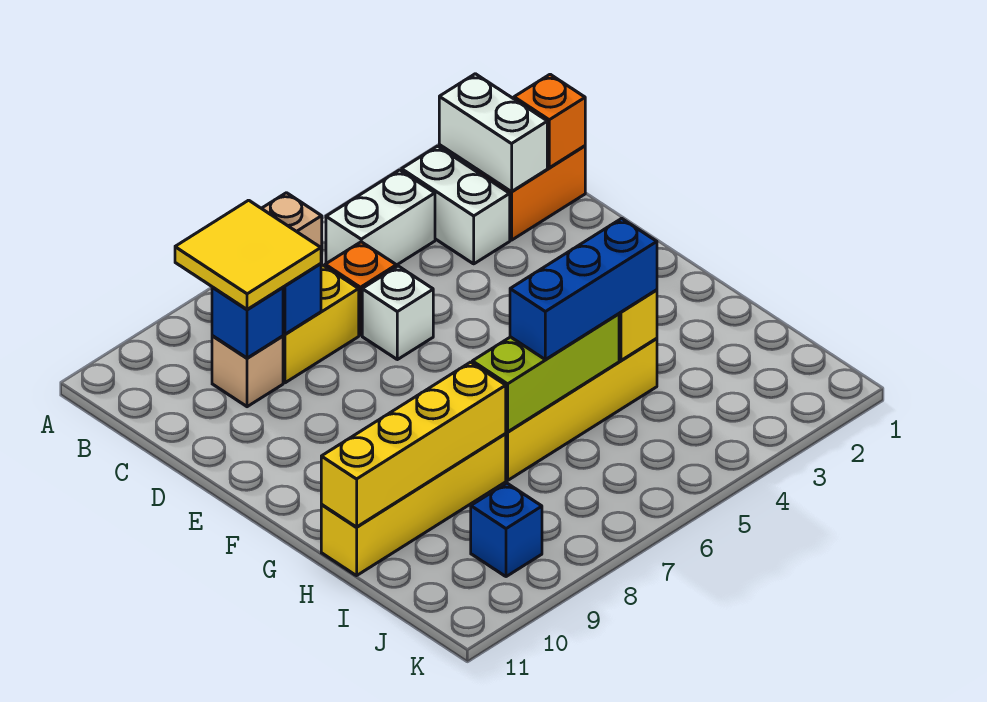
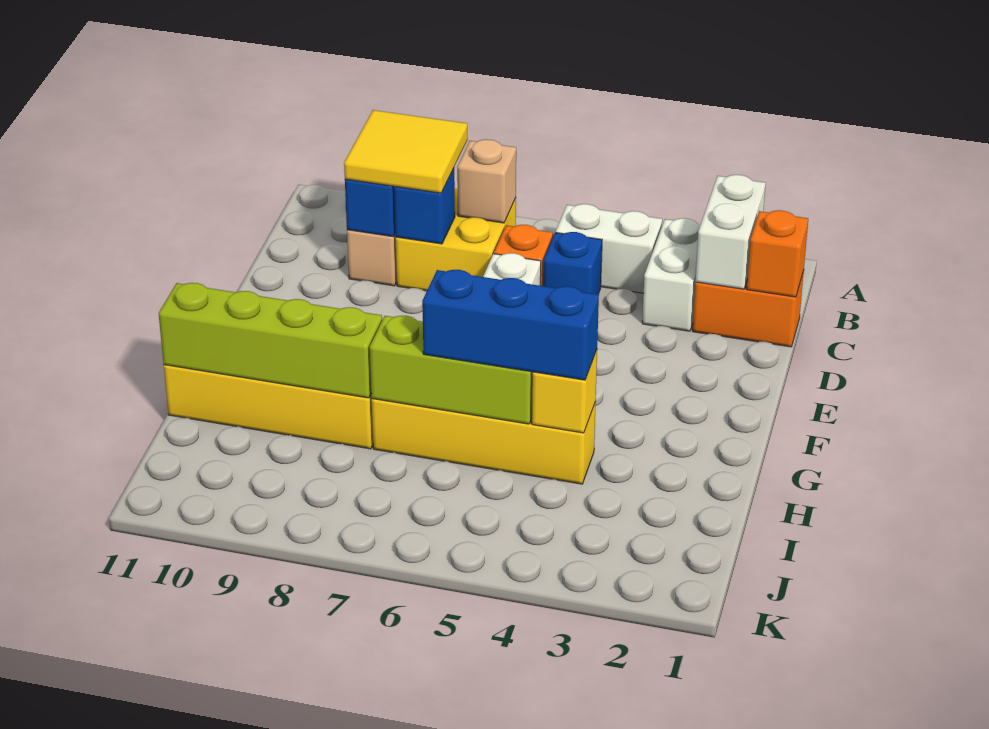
yellow 1x4 brick [321,362,506,527] -> lime 1x4 brick [159,283,382,398]
blue 1x1 brick [471,483,542,577] -> blue 1x1 brick moved to [543,232,602,294]

